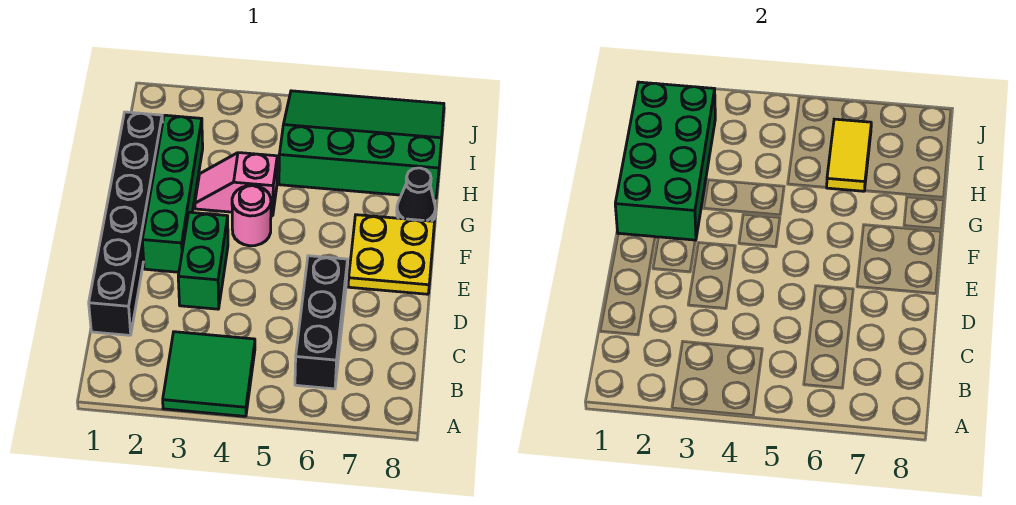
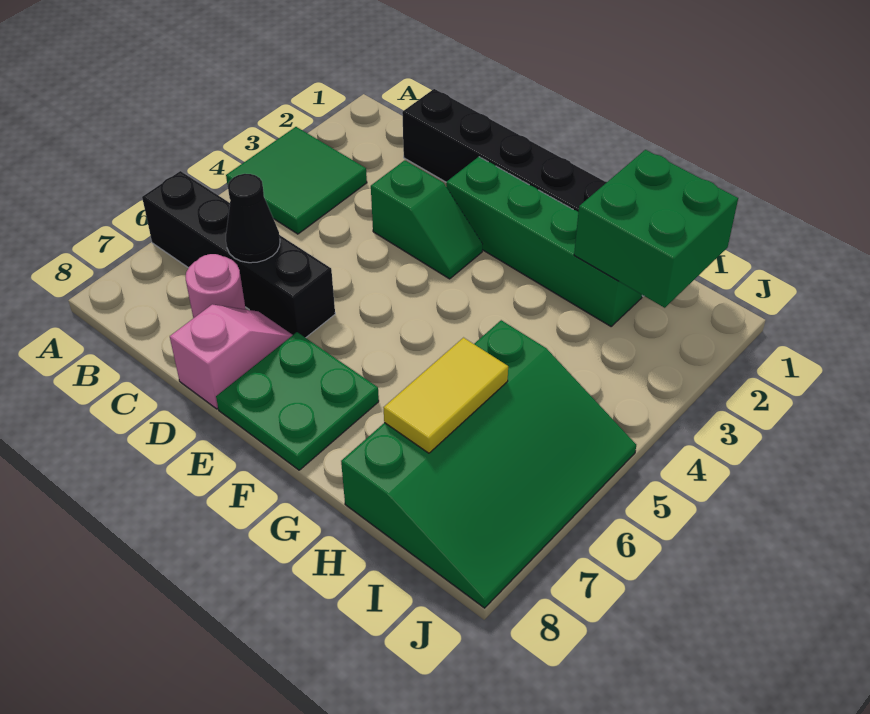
black 1x3 brick [295,256,348,389] -> black 1x4 brick [142,171,335,338]
green 1x2 brick [178,212,228,309] -> green 1x2 slope [371,160,482,279]
yellow 2x2 plate [348,215,434,294] -> green 2x2 plate [216,332,379,470]
green 2x4 brick [615,82,715,240] -> green 2x2 brick [574,150,738,308]
pink 1x1 round brick [232,186,271,246] -> pink 1x1 round brick moved to [186,254,246,318]
pink 1x2 slope [195,153,277,216] -> pink 1x2 slope moved to [170,305,292,409]
black 1x1 cone [397,168,435,221] -> black 1x1 cone moved to [226,174,280,263]
yellow 1x2 tile [826,119,871,191] -> yellow 1x2 tile turned to [383,338,508,453]

